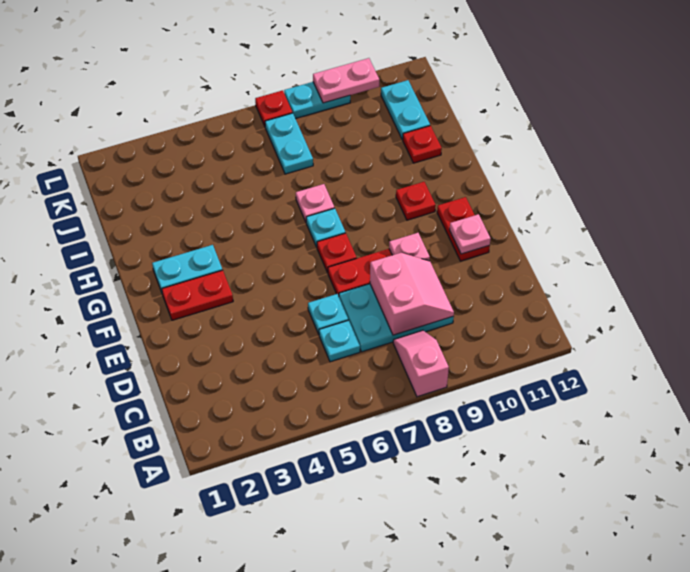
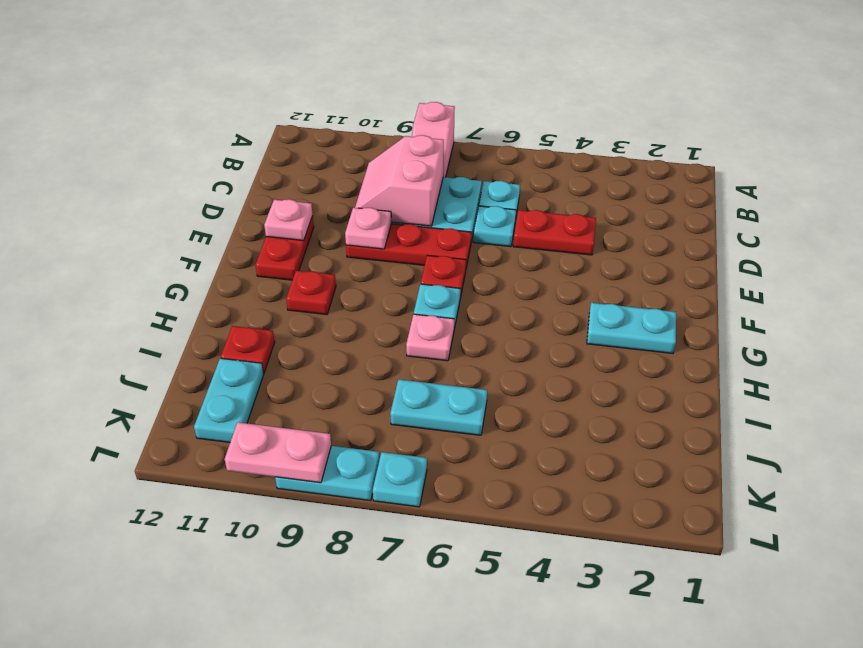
red 1x2 plate [162,270,233,320] -> red 1x2 plate moved to [513,210,596,255]
cyan 1x2 plate [265,113,313,174] -> cyan 1x2 plate turned to [390,379,487,435]
red 1x1 plate [255,90,292,126] -> cyan 1x1 plate [373,452,427,507]

